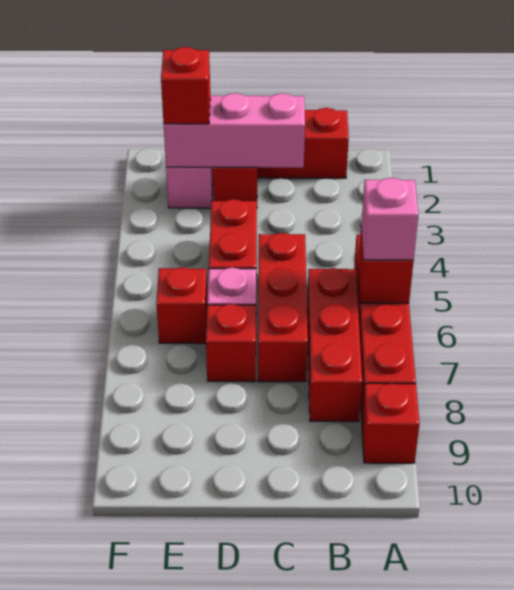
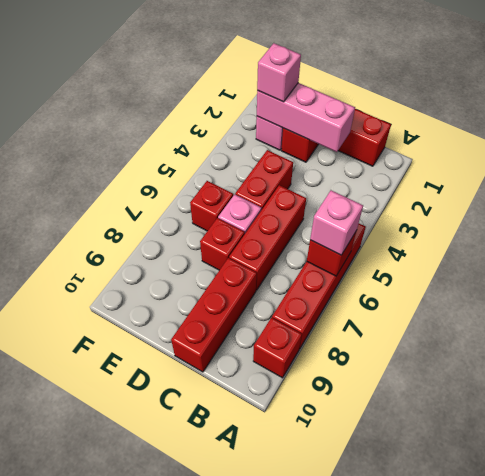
red 1x3 brick [307,268,362,422] -> red 1x3 brick moved to [171,258,257,372]
red 1x1 brick [161,47,210,124] -> pink 1x1 brick [257,43,301,102]

